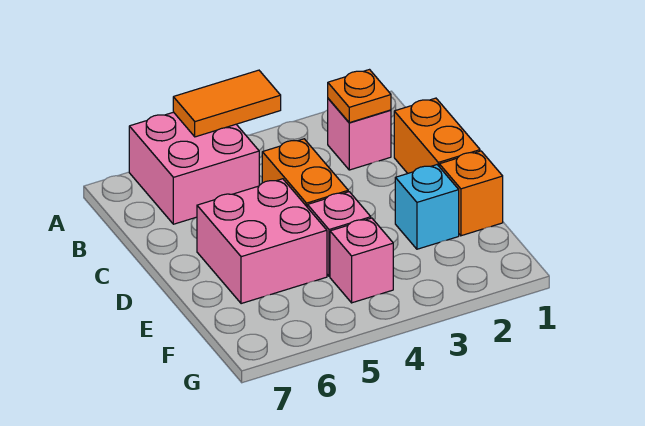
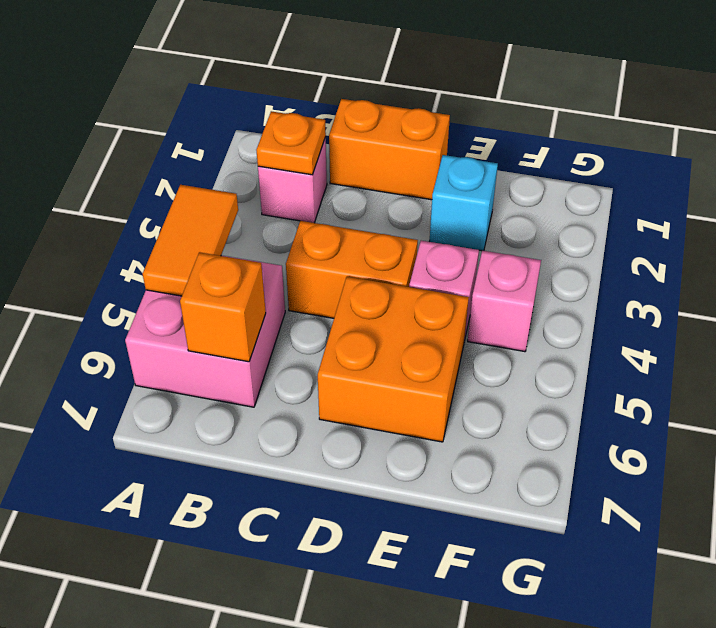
pink 2x2 brick [197,179,327,304] -> orange 2x2 brick [318,277,469,442]
orange 1x1 brick [439,151,503,236] -> orange 1x1 brick moved to [180,252,266,362]

